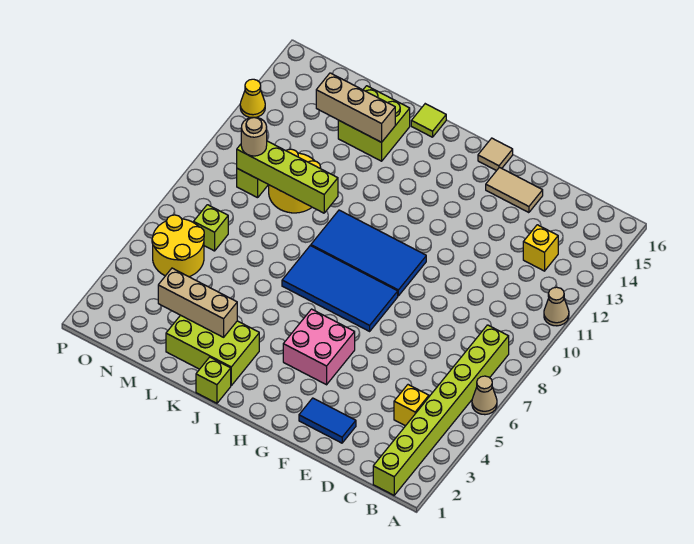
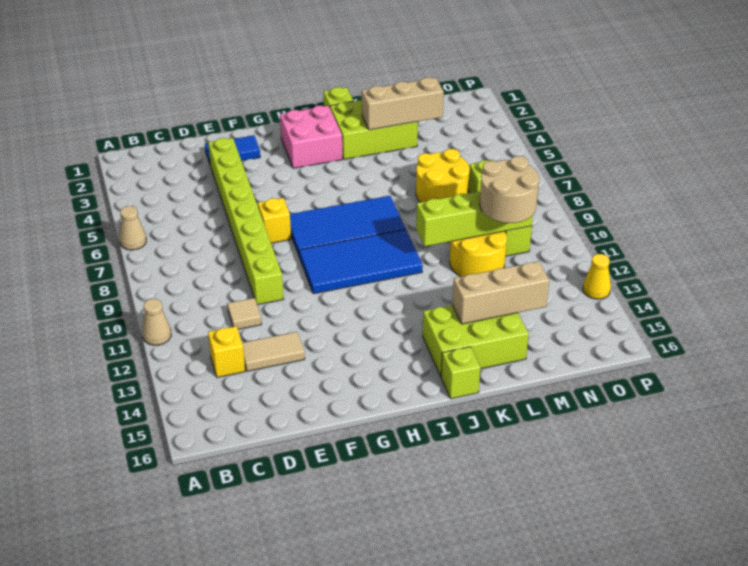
lime 1x8 brick [373,325,509,495] -> lime 1x8 brick moved to [208,138,283,305]
yellow 1x1 brick [394,385,429,426] -> yellow 1x1 brick moved to [258,198,291,243]
tan 1x2 tile [486,167,543,213] -> tan 1x2 tile moved to [242,332,305,371]
pink 2x2 brick [283,309,355,385] -> pink 2x2 brick moved to [280,106,343,168]
tan 1x1 tile [478,138,513,171] -> tan 1x1 tile moved to [227,298,262,329]
lime 1x1 tile [411,104,446,137] -> lime 1x1 brick [441,347,480,399]
lime 2x2 brick [338,86,410,161] -> lime 2x3 brick [423,305,529,376]
yellow 2x2 round brick [152,215,204,277] -> yellow 2x2 round brick moved to [416,149,470,202]
tan 1x1 round brick [241,117,267,156] -> tan 2x2 round brick [480,156,539,223]

